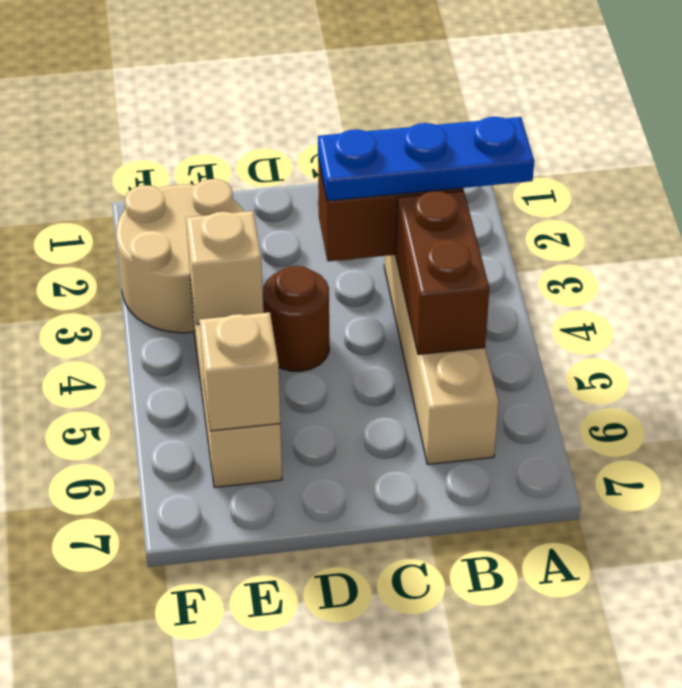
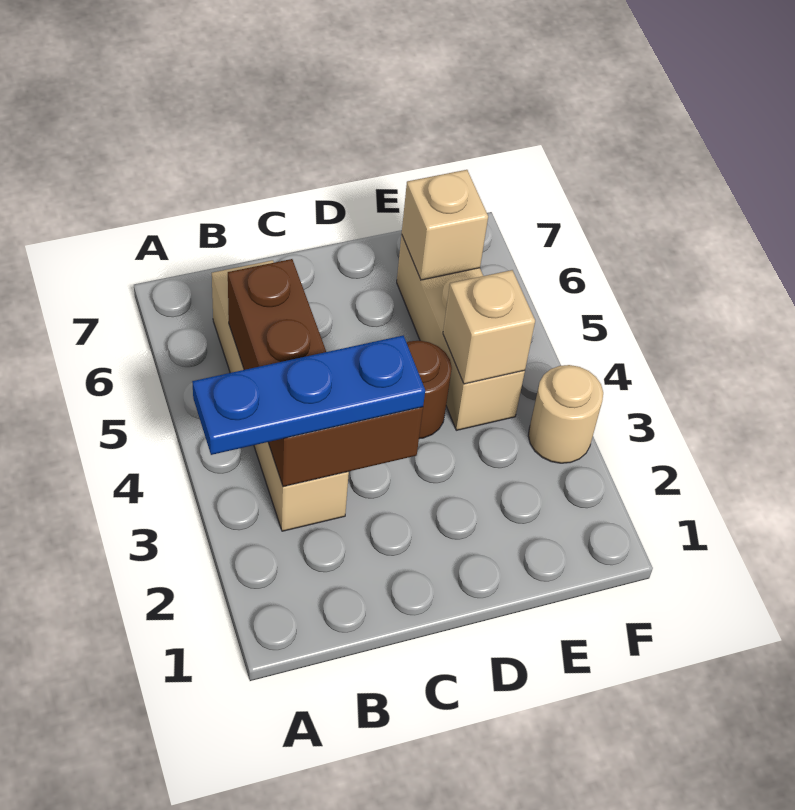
tan 2x2 round brick [116,179,244,333] -> tan 1x1 round brick [528,365,603,463]

